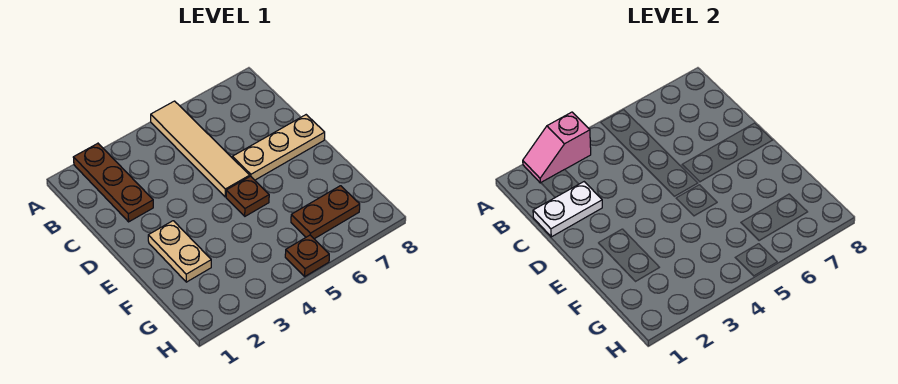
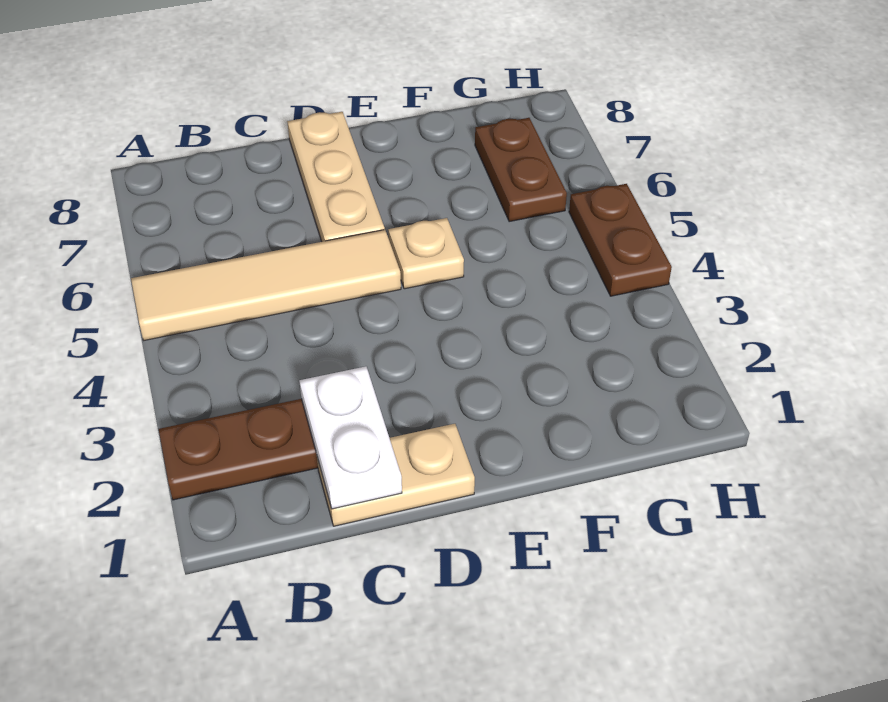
pink 1x2 slope [523,112,591,183] -> none
tan 1x2 plate [148,221,211,282] -> tan 1x2 plate moved to [317,424,475,526]
brown 1x1 plate [226,176,269,216] -> tan 1x1 plate [388,218,464,289]
brown 1x1 plate [285,235,329,276] -> brown 1x2 plate [569,184,672,296]

